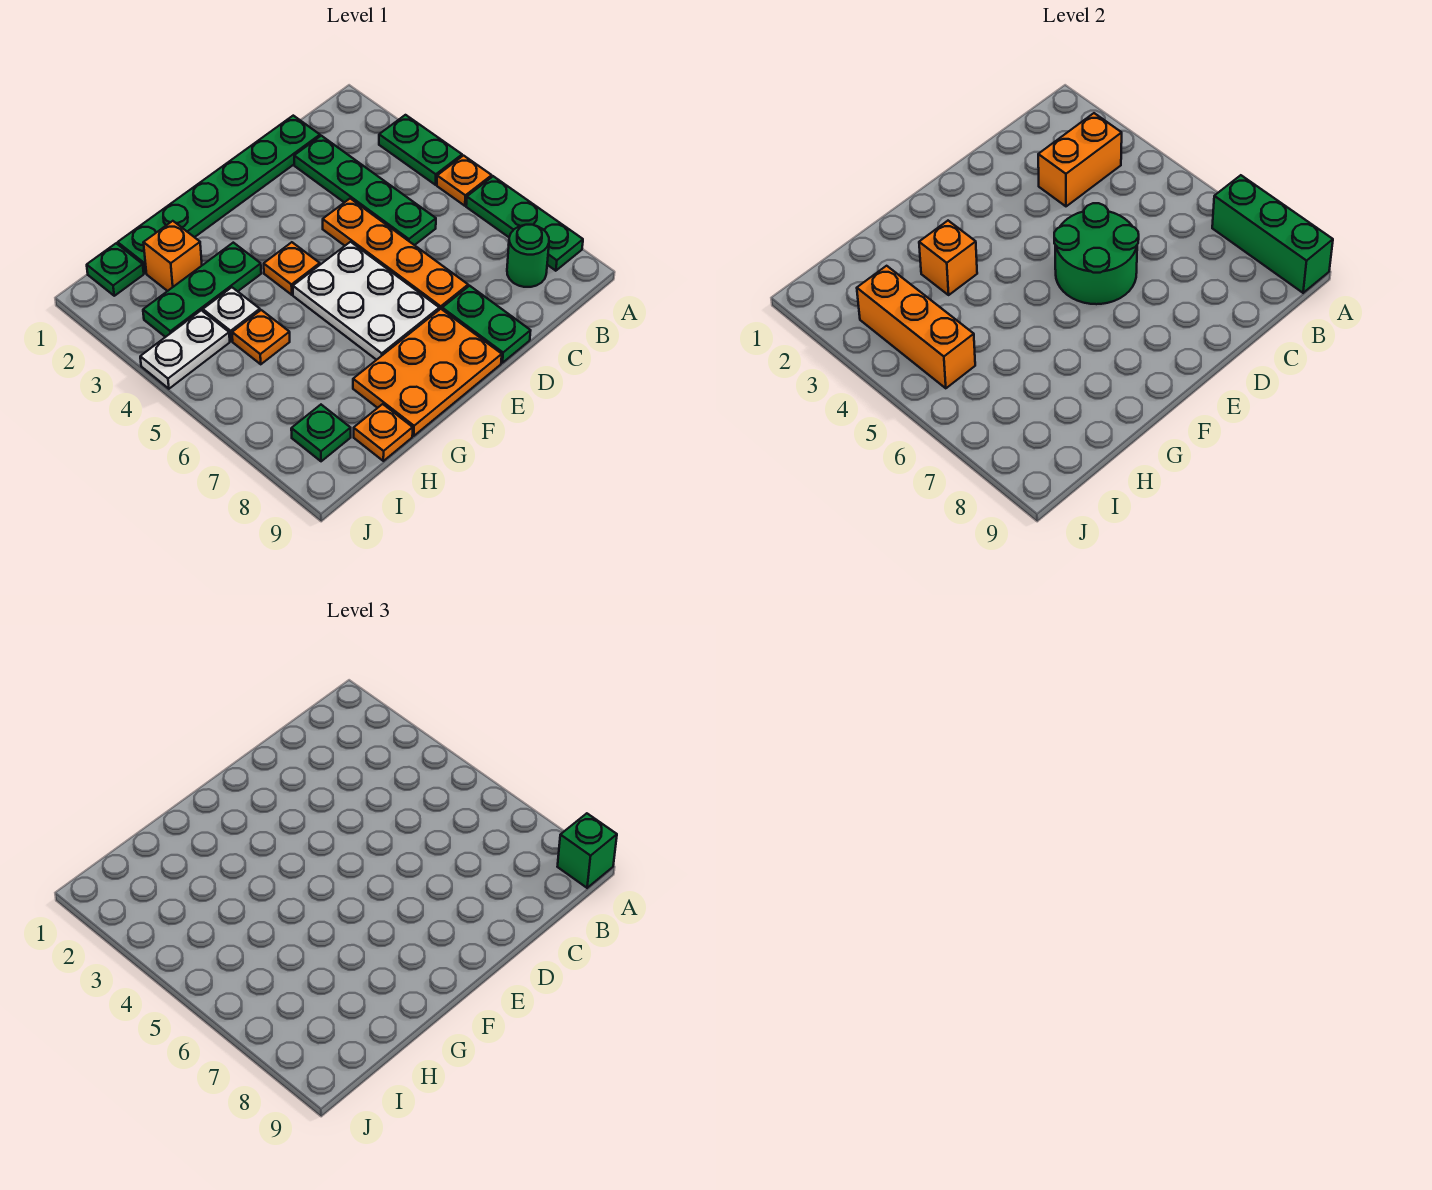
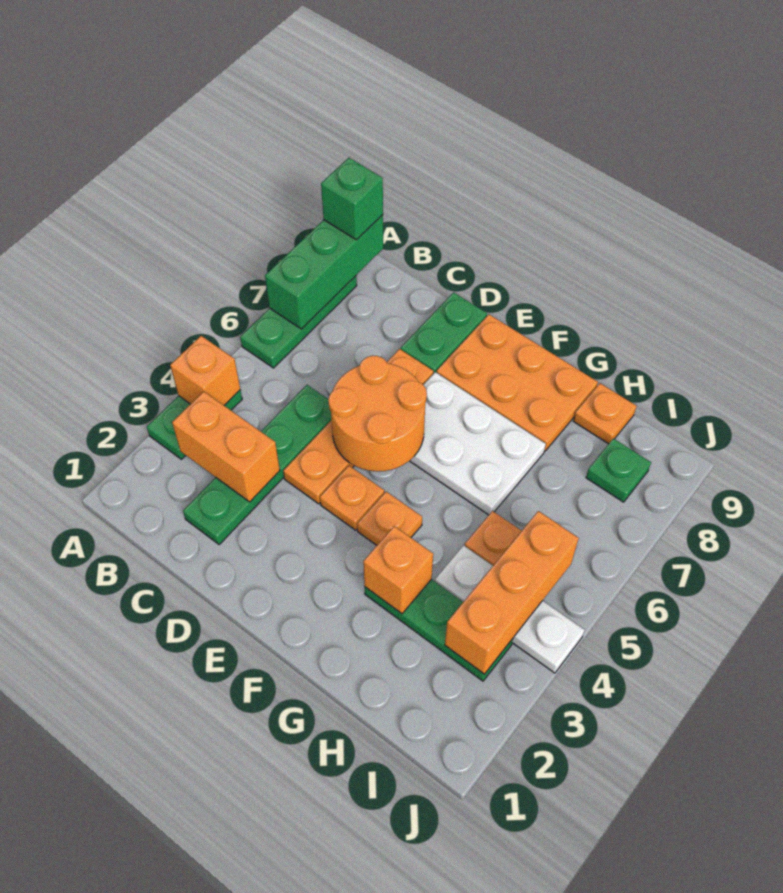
orange 1x1 plate [437,156,492,206] -> orange 1x1 plate moved to [320,466,384,530]
green 1x1 round brick [507,225,549,287] -> none
green 1x6 plate [118,116,320,273] -> none
green 2x2 round brick [1054,203,1139,304] -> orange 2x2 round brick [328,356,427,471]
white 2x3 plate [293,242,439,360] -> white 2x3 plate turned to [410,372,546,515]
orange 1x1 brick [143,221,202,291] -> orange 1x1 brick moved to [170,336,240,405]
green 1x1 plate [87,243,144,296] -> none

